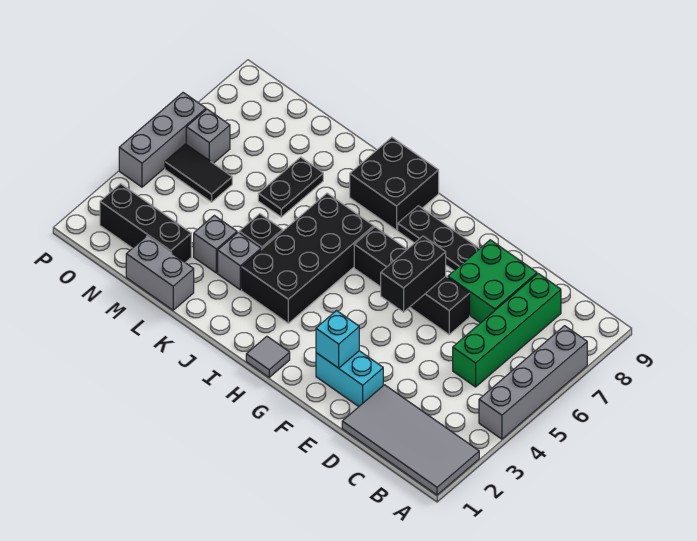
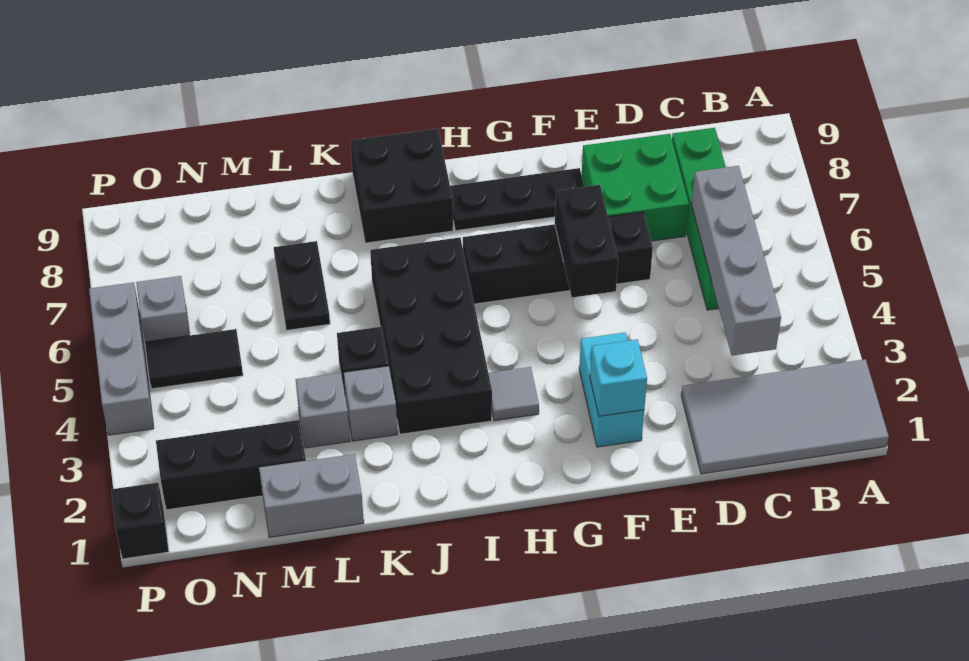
grey 1x4 brick [479,326,587,439] -> grey 1x4 brick moved to [692,166,781,356]
cyan 1x2 brick [316,351,383,407] -> cyan 1x2 brick turned to [579,332,644,447]
grey 1x1 tile [246,336,290,377] -> grey 1x1 tile moved to [488,367,539,421]
none -> black 1x1 brick [111,483,169,559]

